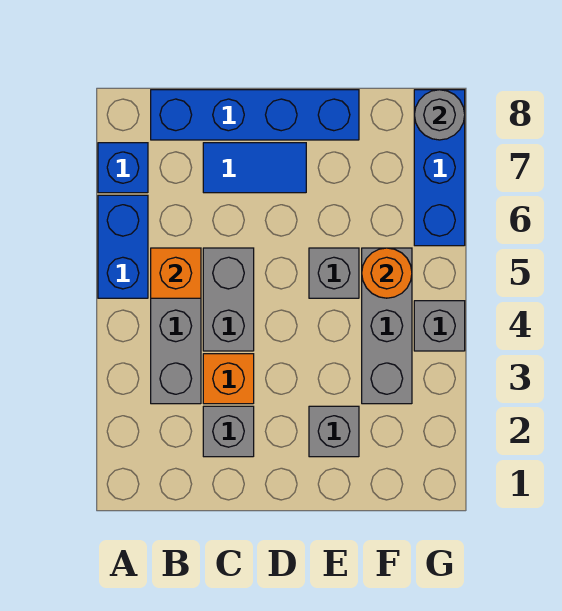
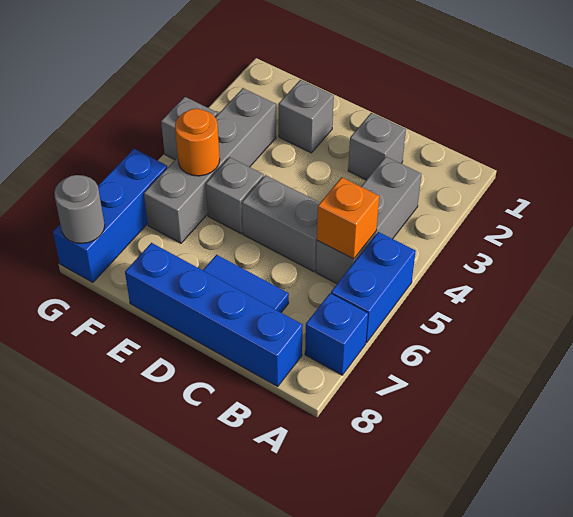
orange 1x1 brick [203,354,254,404] -> none
grey 1x2 brick [203,248,254,351] -> grey 1x2 brick turned to [242,175,320,272]
grey 1x3 brick [362,248,412,404] -> grey 1x4 brick [144,88,276,243]

